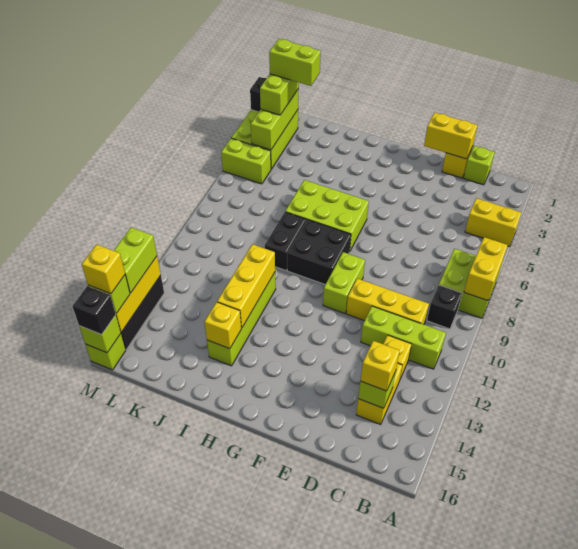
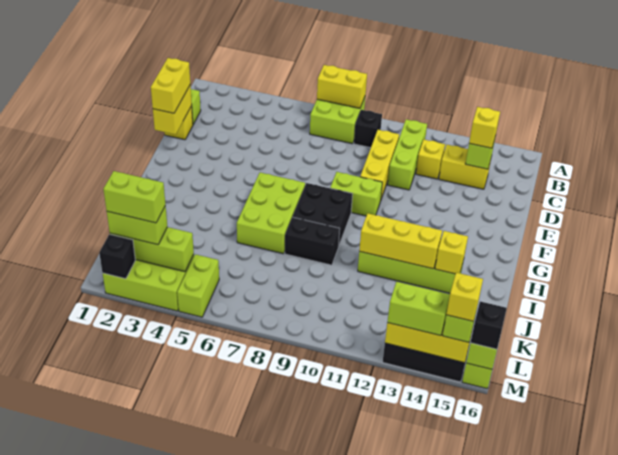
yellow 1x2 brick [465,198,521,247] -> yellow 1x2 brick moved to [151,58,190,113]
lime 1x2 brick [269,39,321,86] -> lime 1x2 brick turned to [103,171,166,223]

